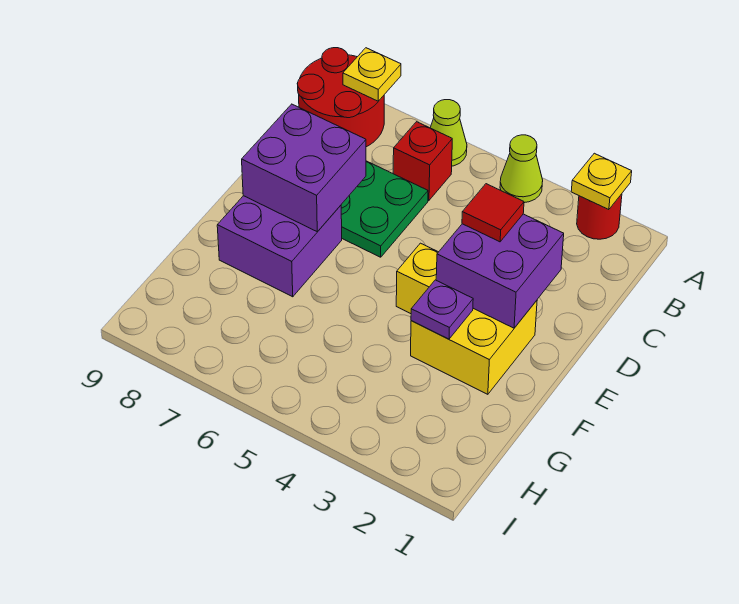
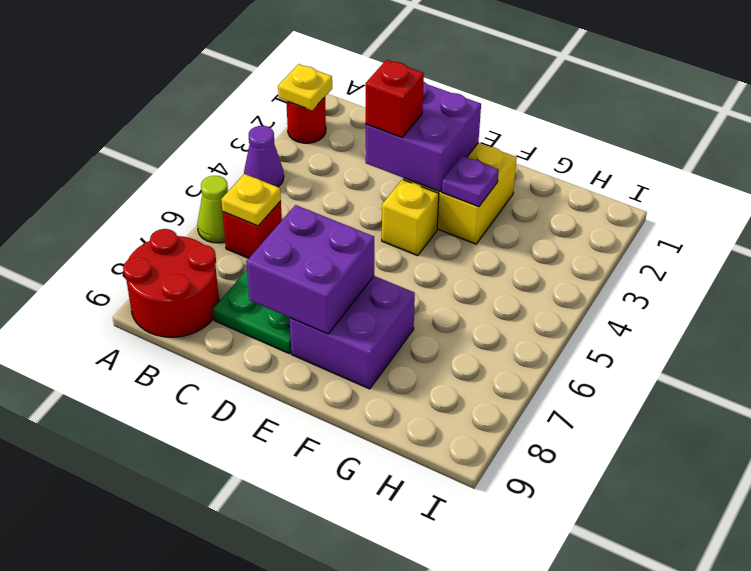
lime 1x1 cone [500,135,543,203] -> purple 1x1 cone [244,126,284,187]
yellow 1x1 plate [343,48,401,101] -> yellow 1x1 plate moved to [221,174,281,226]
red 1x1 tile [462,184,524,242] -> red 1x1 brick [366,60,424,137]

